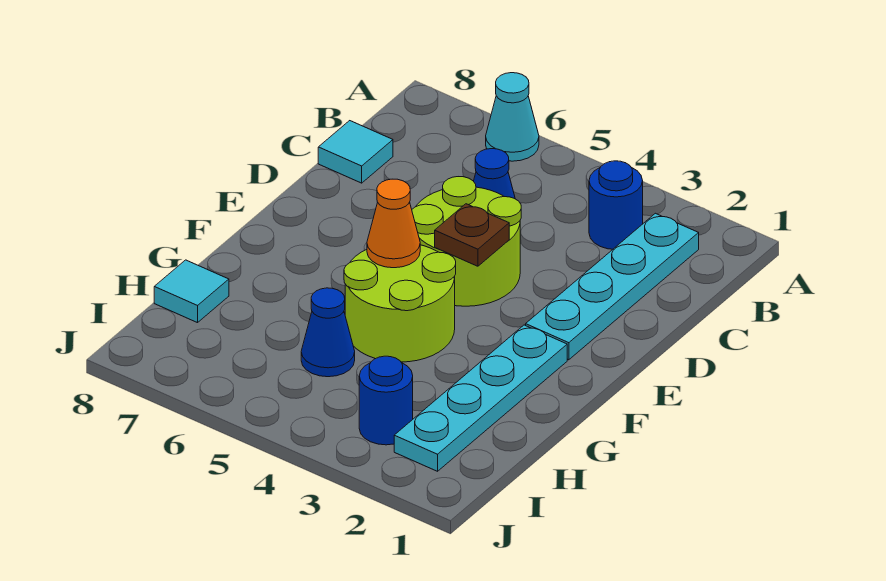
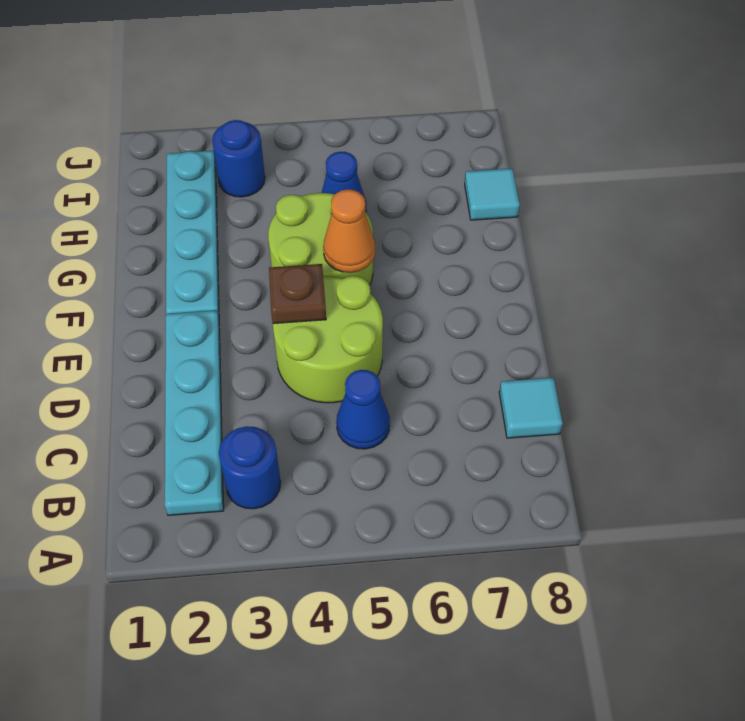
cyan 1x1 cone [486,73,539,161] -> none

